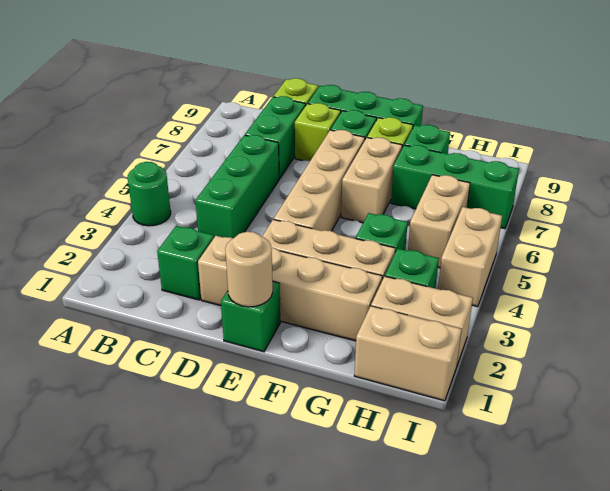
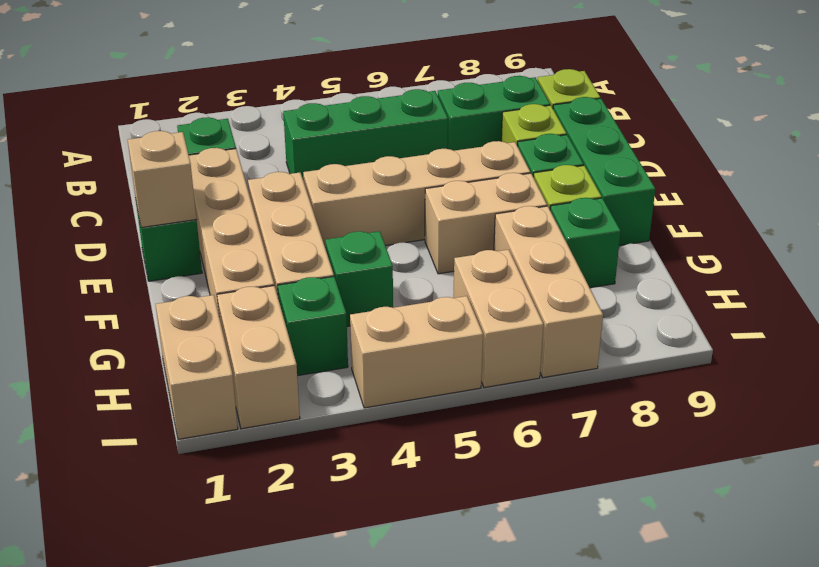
green 1x1 round brick [128,162,171,226] -> none
tan 1x1 round brick [225,232,273,307] -> tan 1x1 brick [128,131,197,228]
green 1x3 brick [391,145,519,229] -> tan 1x3 brick [494,206,603,378]
tan 1x2 brick [408,175,470,268] -> tan 1x2 brick turned to [453,250,543,388]

